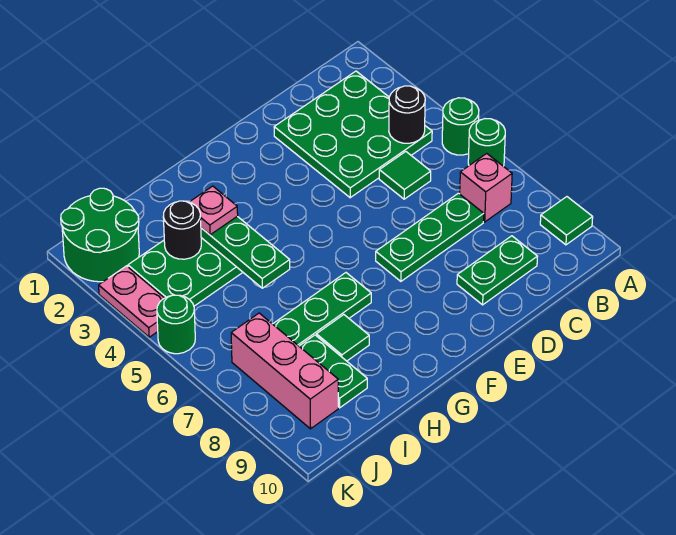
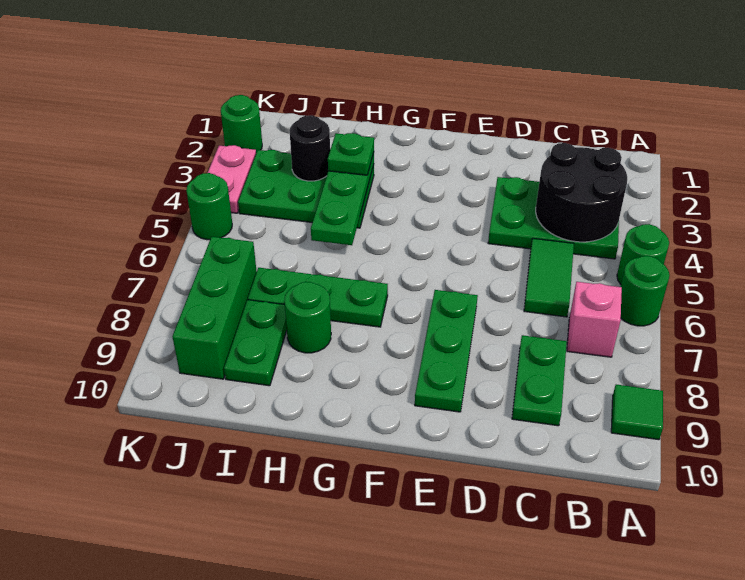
green 3x3 plate [274,71,432,198] -> green 2x3 plate [488,177,619,259]
black 1x1 round brick [389,86,425,143] -> black 2x2 round brick [536,143,627,242]
green 1x1 tile [379,152,431,199] -> green 1x2 tile [524,238,574,317]
green 1x3 plate [376,193,484,281] -> green 1x3 plate turned to [415,290,478,412]
green 1x2 plate [457,236,538,305] -> green 1x2 plate turned to [512,335,567,426]
pink 1x1 plate [190,186,238,235] -> green 1x1 plate [328,133,374,175]
green 1x1 tile [316,315,369,361] -> green 1x1 round brick [284,282,331,353]
green 2x2 round brick [61,188,139,282] -> green 1x1 round brick [221,95,262,153]
pink 1x3 brick [231,313,338,429] -> green 1x3 brick [172,237,257,379]

